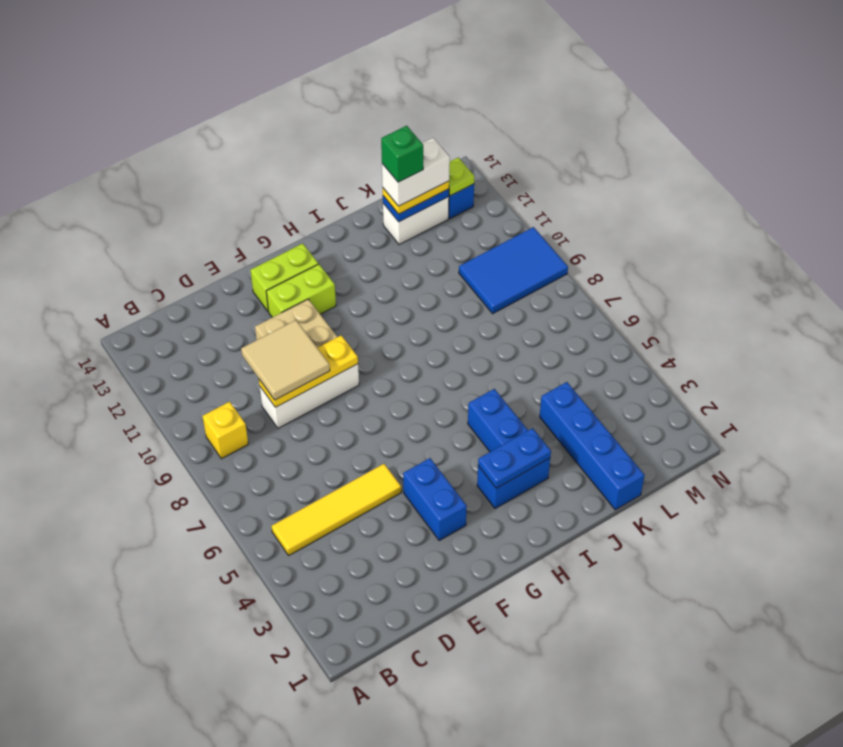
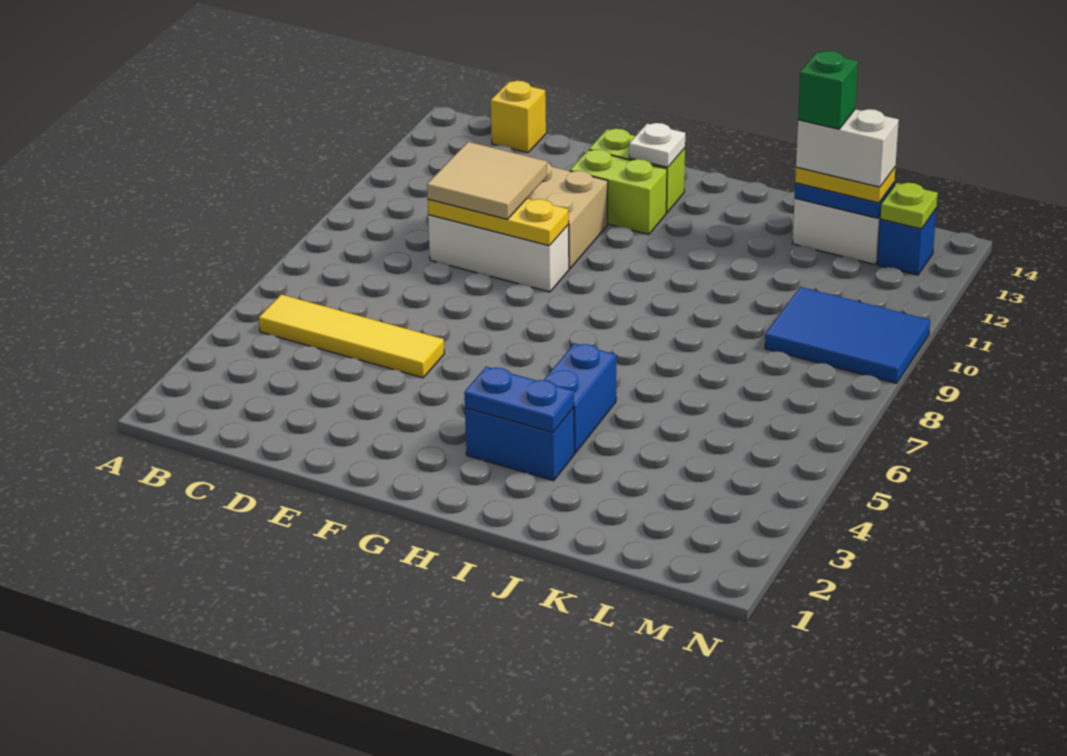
yellow 1x1 brick [202,402,248,459] -> yellow 1x1 brick moved to [491,81,546,153]
blue 1x2 brick [403,458,467,541] -> none
none -> white 1x1 plate [629,123,685,167]
blue 1x4 brick [540,382,644,510] -> none

